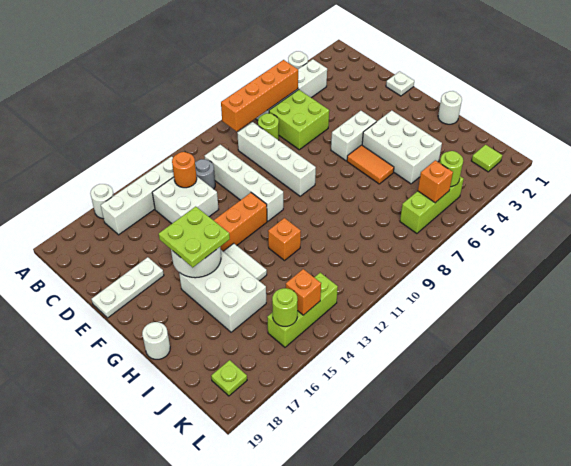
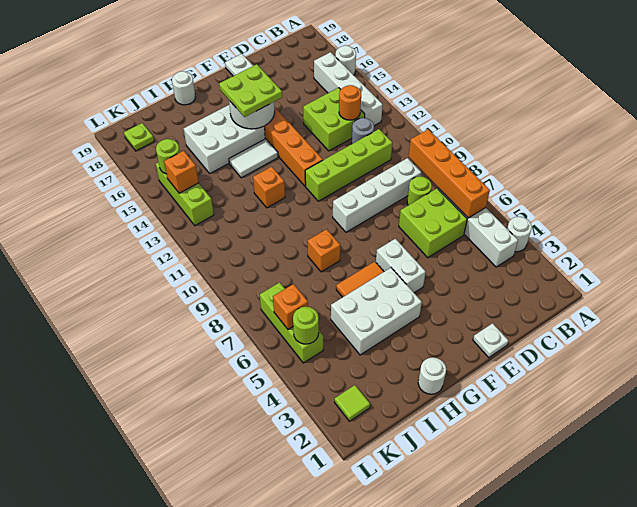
white 1x4 brick [205,145,283,221] -> lime 1x4 brick [305,129,392,201]
white 2x2 brick [152,176,219,224] -> lime 2x2 brick [303,88,365,151]
none -> orange 1x1 brick [308,229,340,272]

